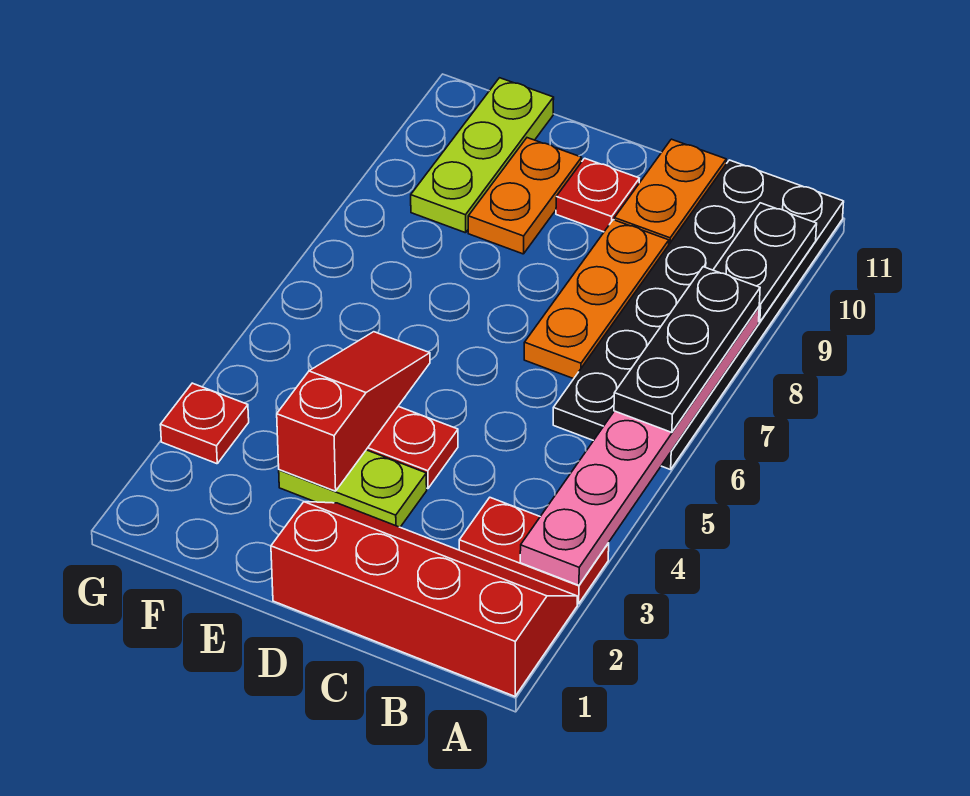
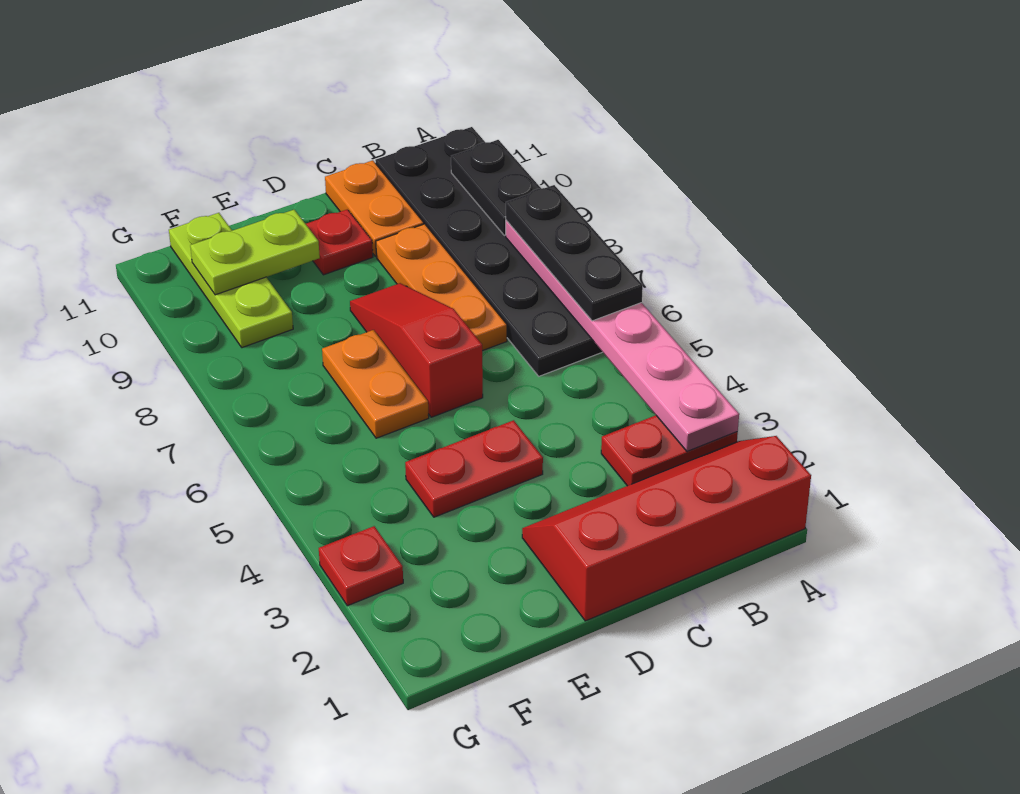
lime 1x2 plate [279,450,427,527] -> lime 1x2 plate moved to [190,210,320,295]
red 1x3 slope [277,332,430,491] -> red 1x3 slope moved to [350,283,483,417]
orange 1x2 plate [468,138,582,254] -> orange 1x2 plate moved to [322,330,429,438]

